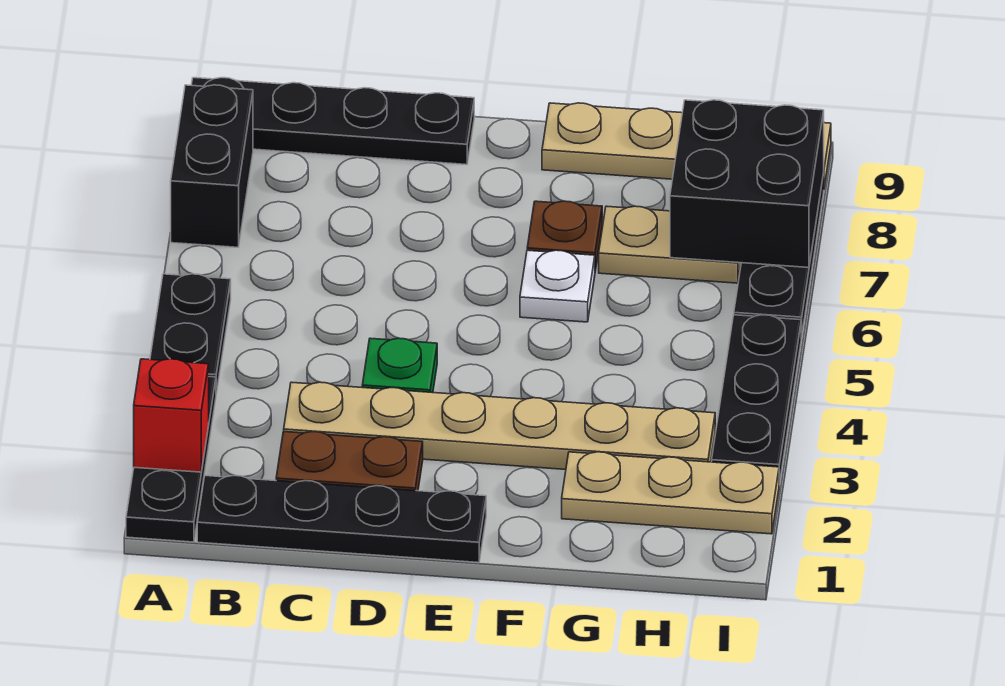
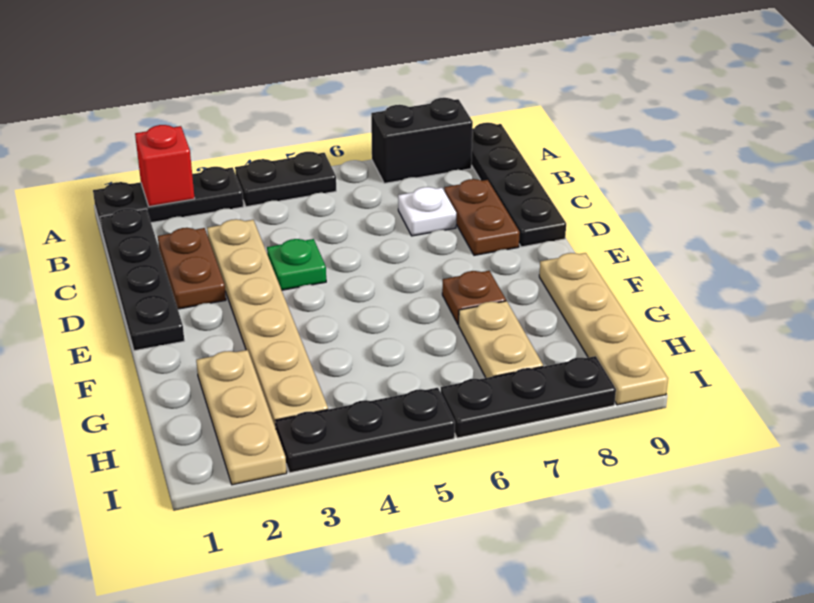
none -> brown 1x2 plate [444,179,520,255]
white 1x1 plate [520,250,595,322] -> white 1x1 plate moved to [398,187,456,236]
black 2x2 brick [670,100,824,268] -> none

